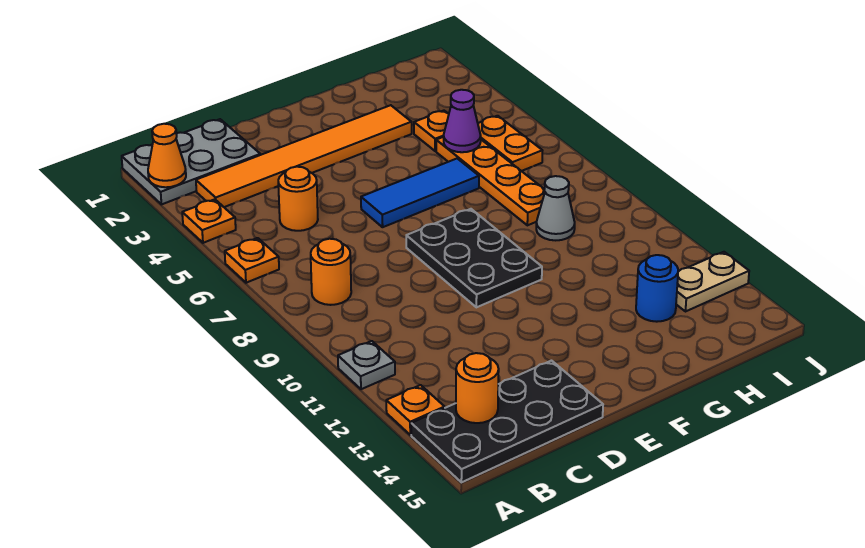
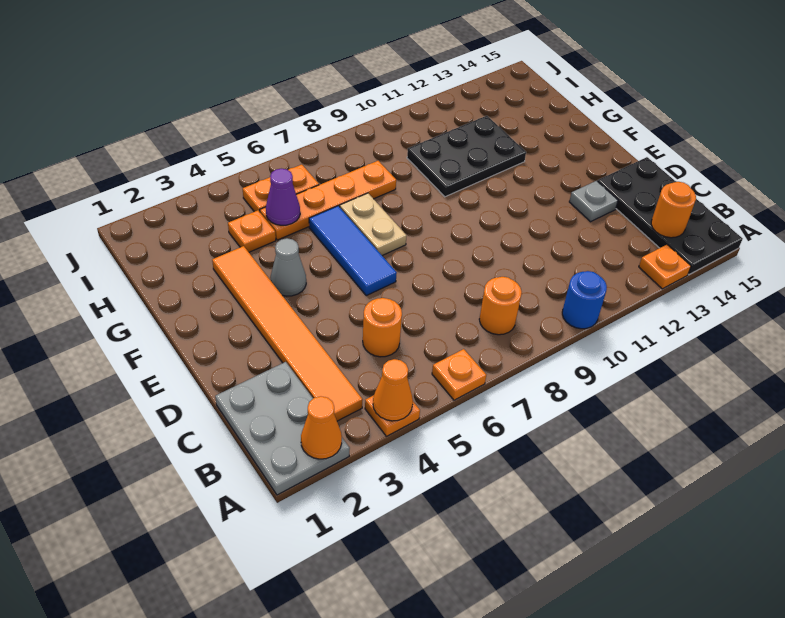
none -> orange 1x1 cone [373,359,413,421]
grey 1x1 plate [338,341,395,389] -> grey 1x1 plate moved to [569,181,618,222]
black 2x3 plate [406,209,542,307] -> black 2x3 plate moved to [407,116,526,197]
grey 1x1 cone [536,176,575,240] -> grey 1x1 cone moved to [271,238,306,296]
blue 1x1 round brick [636,255,678,322] -> blue 1x1 round brick moved to [562,271,607,329]
tan 1x2 plate [676,252,749,312] -> tan 1x2 plate moved to [340,193,407,256]

